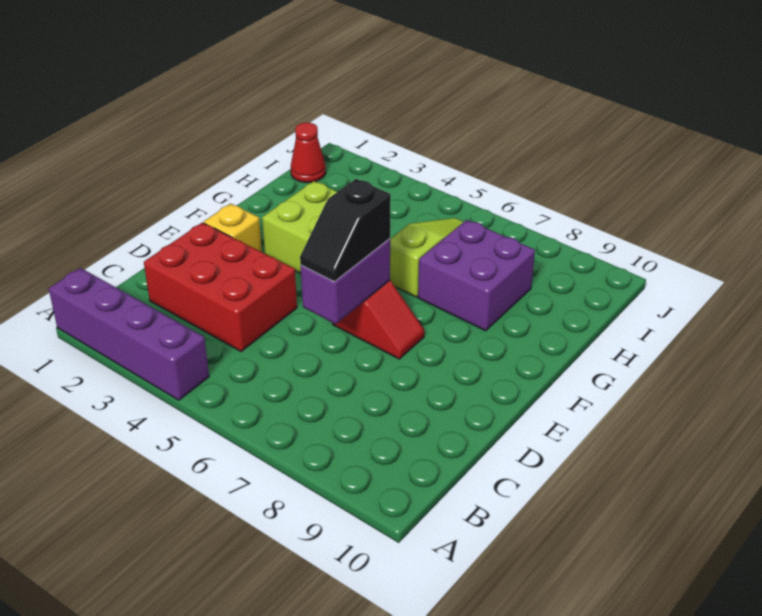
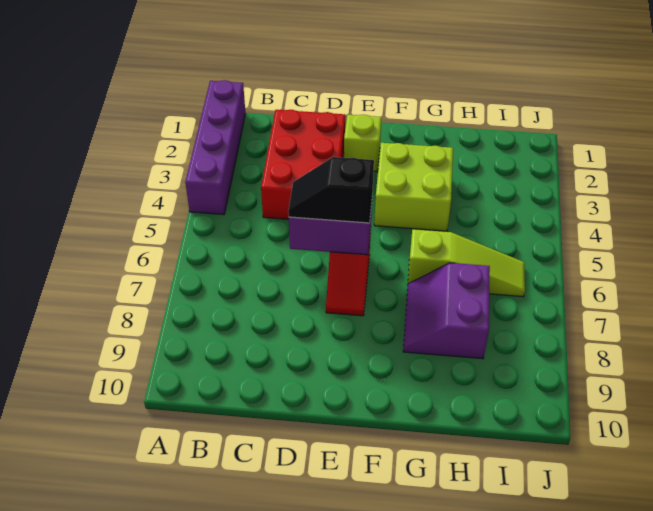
yellow 1x1 brick [204,204,262,252] -> lime 1x1 brick [344,115,381,171]
purple 2x2 brick [418,220,535,331] -> purple 2x2 slope [403,263,490,359]
red 1x1 cone [291,123,326,183] -> none

